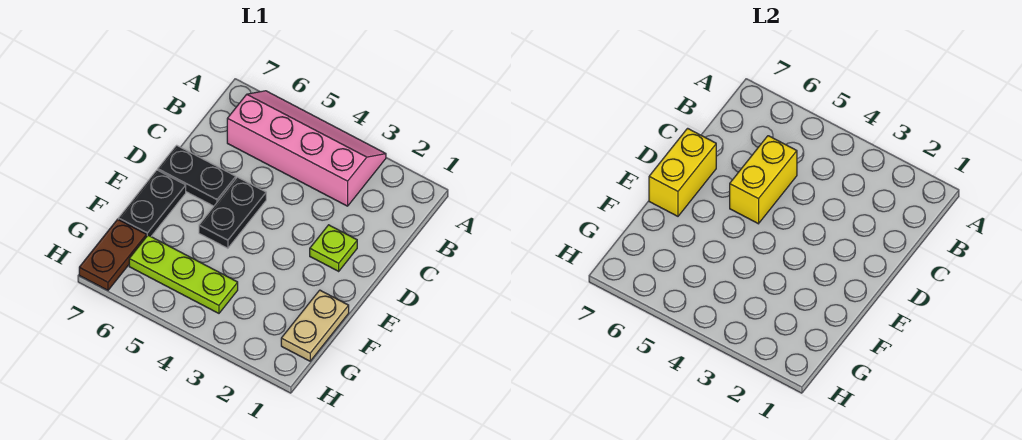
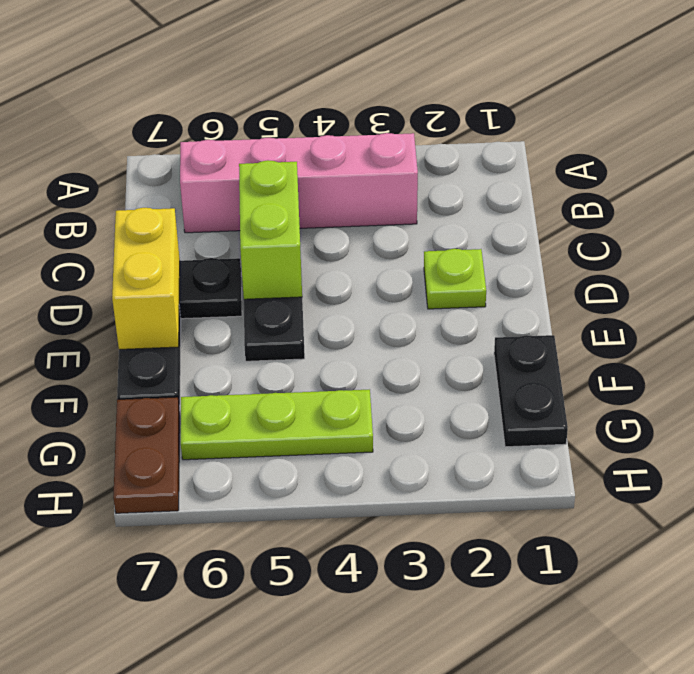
yellow 1x2 brick [730,136,797,224] -> lime 1x2 brick [239,160,302,299]
tan 1x2 plate [281,290,349,361] -> black 1x2 plate [494,335,568,447]

